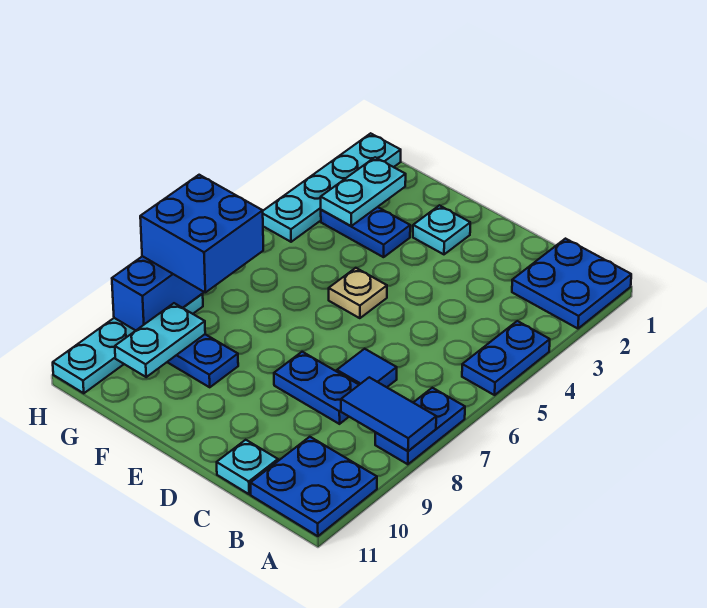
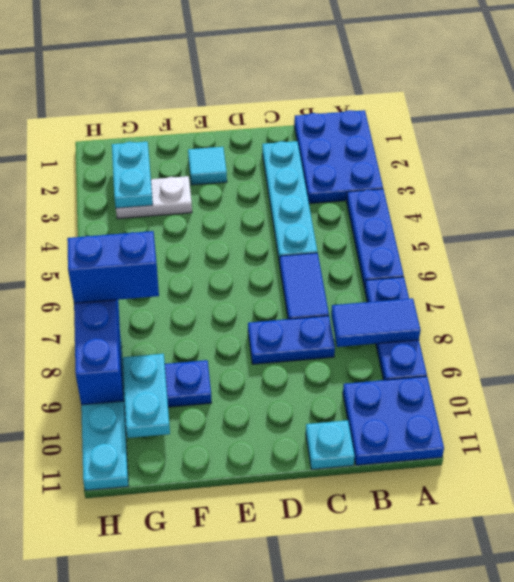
blue 2x2 plate [512,239,631,329] -> blue 2x3 plate [294,110,383,204]
blue 1x2 plate [462,321,550,395] -> blue 1x3 plate [347,189,404,288]
blue 1x2 plate [375,388,465,464] -> blue 1x3 plate [365,277,427,380]
blue 1x1 tile [337,349,397,387] -> blue 1x2 tile [280,253,329,319]
cyan 1x1 plate [413,205,470,254] -> cyan 1x1 tile [188,147,227,185]
tan 1x1 plate [329,268,387,318] -> none
blue 1x2 plate [321,207,410,257] -> white 1x2 plate [116,176,192,219]
blue 2x2 brick [140,175,263,292] -> blue 1x2 brick [67,231,159,303]
cyan 1x4 plate [263,133,401,242] -> cyan 1x4 plate moved to [262,141,317,264]

